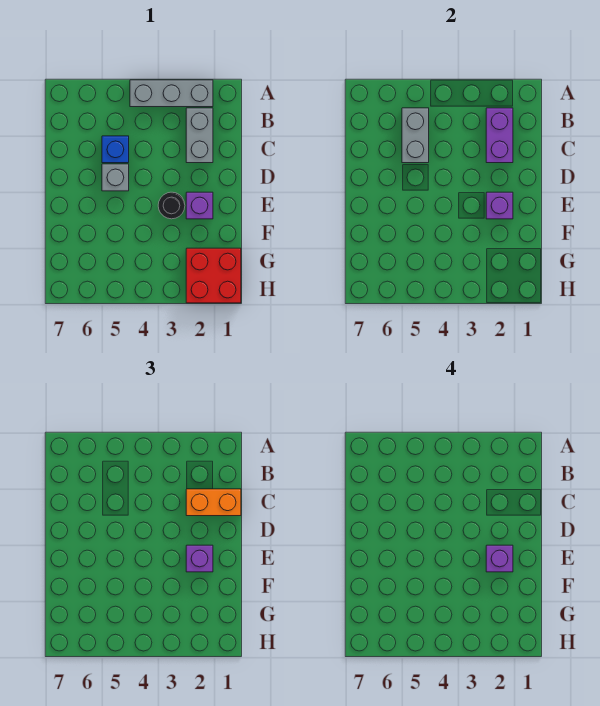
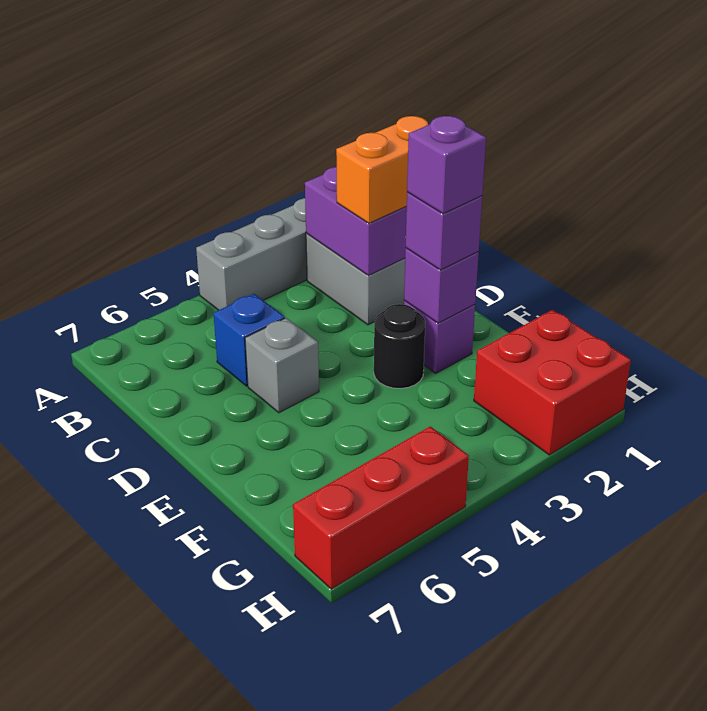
grey 1x2 brick [402,108,429,163] -> none
none -> red 1x3 brick [293,426,469,589]

